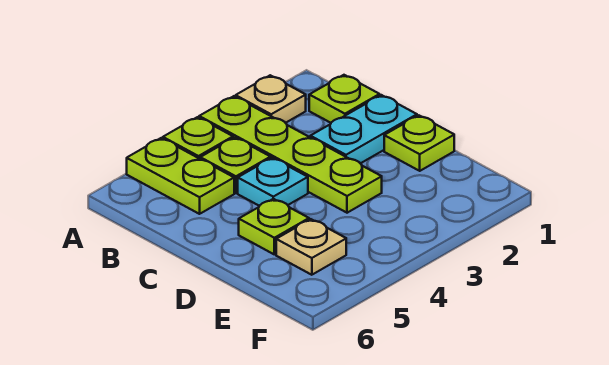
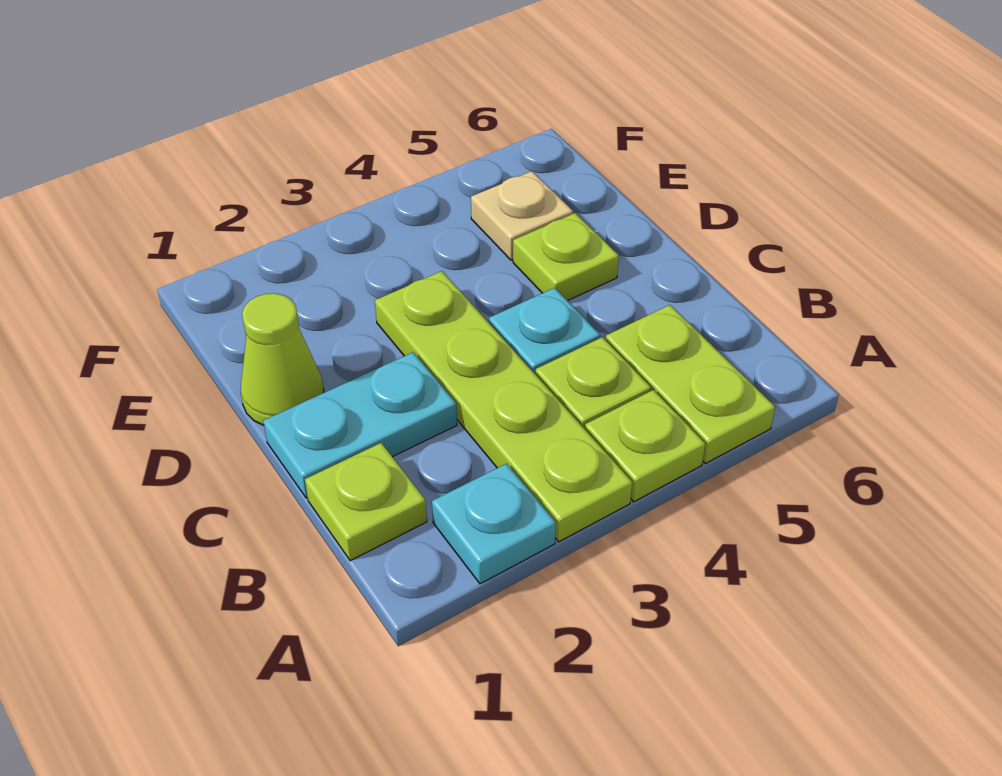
tan 1x1 plate [236,75,306,123] -> cyan 1x1 plate [432,464,556,584]
lime 1x1 plate [384,115,454,171] -> lime 1x1 cone [241,293,324,425]

